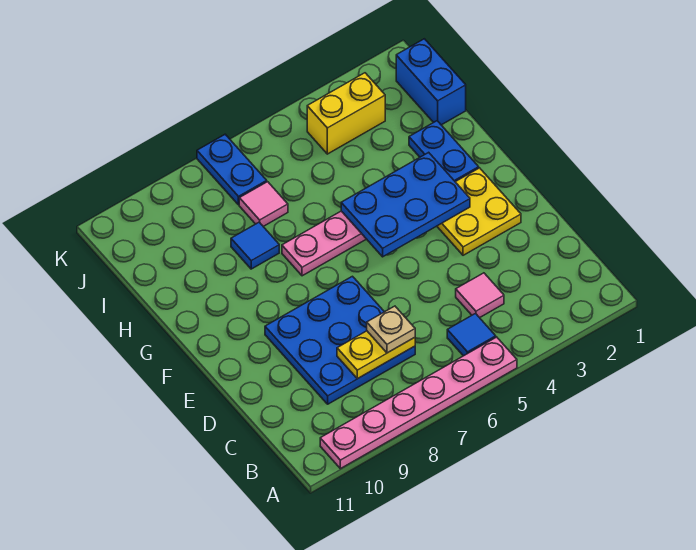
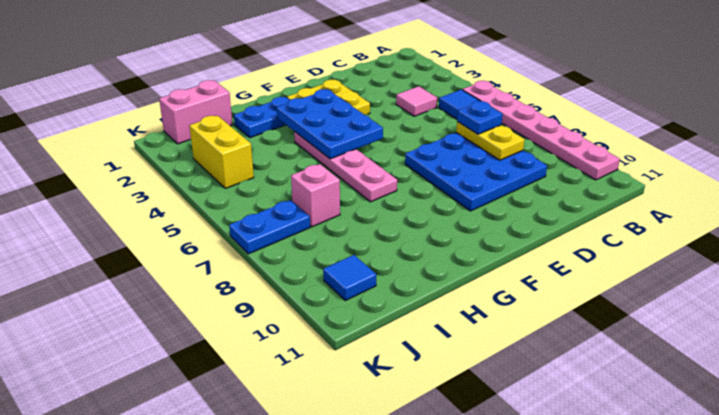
tan 1x1 plate [367,306,415,353] -> blue 1x1 plate [457,101,503,134]
blue 1x1 tile [231,222,279,269] -> blue 1x1 tile moved to [323,255,376,301]
blue 1x2 brick [396,39,466,125] -> pink 1x2 brick [159,80,233,144]
pink 1x1 tile [239,182,288,226] -> pink 1x1 brick [291,164,340,227]

